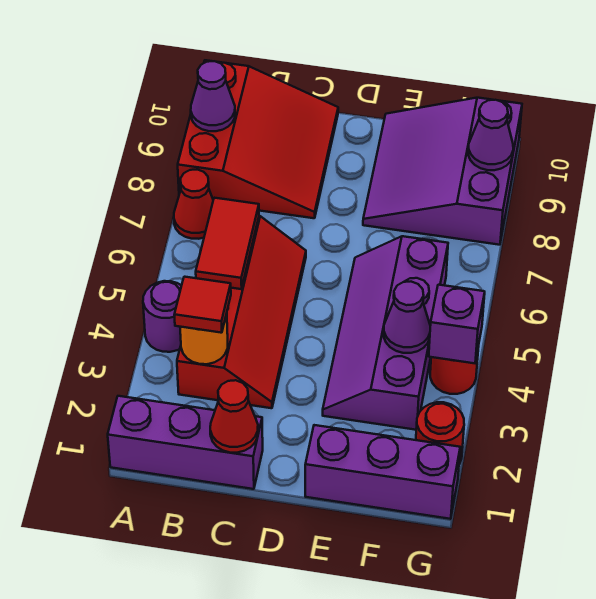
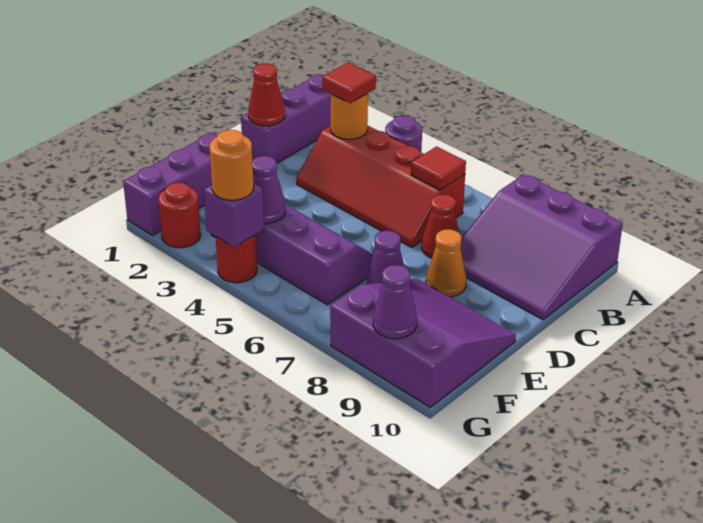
red 1x1 cone [174,170,213,239] -> red 1x1 cone moved to [422,194,459,258]
red 3x3 slope [178,60,338,218] -> purple 3x3 slope [460,174,623,320]
purple 1x1 cone [191,61,235,131] -> purple 1x1 cone moved to [367,231,404,284]
red 1x2 tile [196,198,259,289] -> red 1x1 tile [411,147,466,190]
none -> orange 1x1 cone [426,229,467,297]
none -> orange 1x1 round brick [210,130,254,200]

